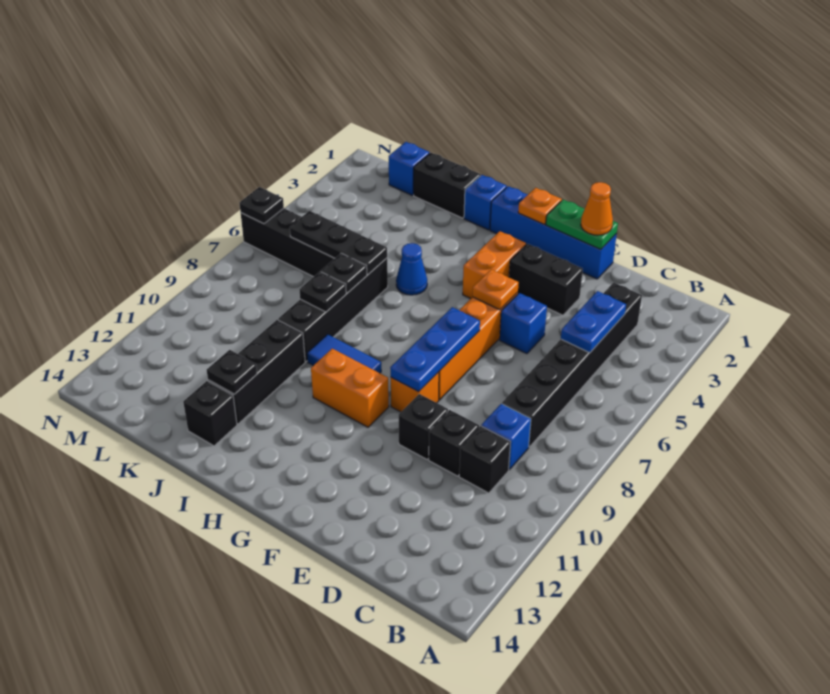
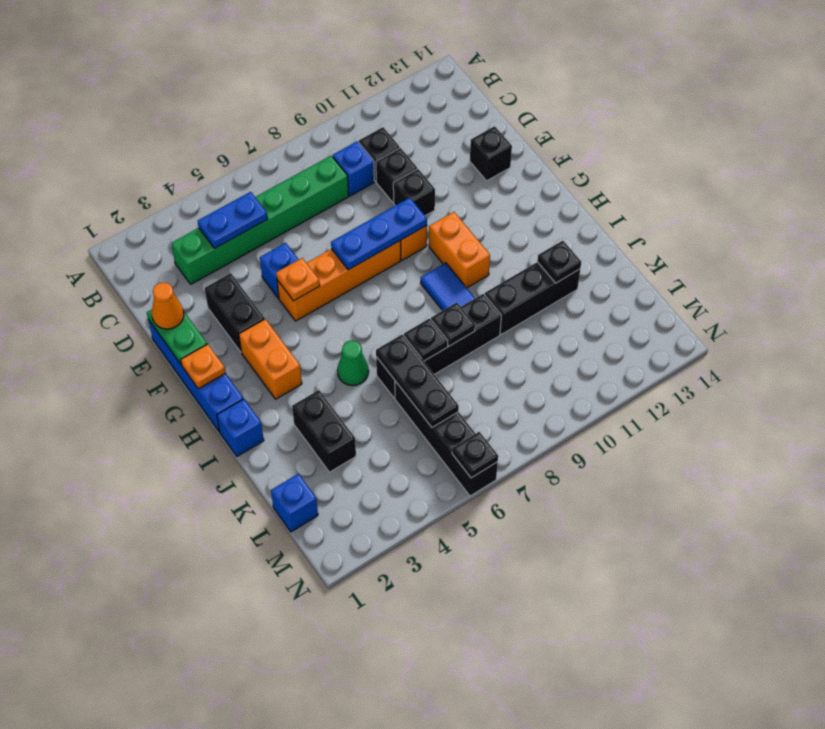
black 1x6 brick [502,283,642,447] -> green 1x6 brick [171,156,349,284]
orange 1x2 brick [463,231,526,299] -> orange 1x2 brick turned to [239,319,302,399]
blue 1x1 cone [396,243,427,295] -> green 1x1 cone [337,340,369,386]
black 1x2 brick [414,153,481,218] -> black 1x2 brick moved to [292,390,356,472]
black 1x1 brick [183,381,237,446] -> black 1x1 brick moved to [470,126,512,181]

